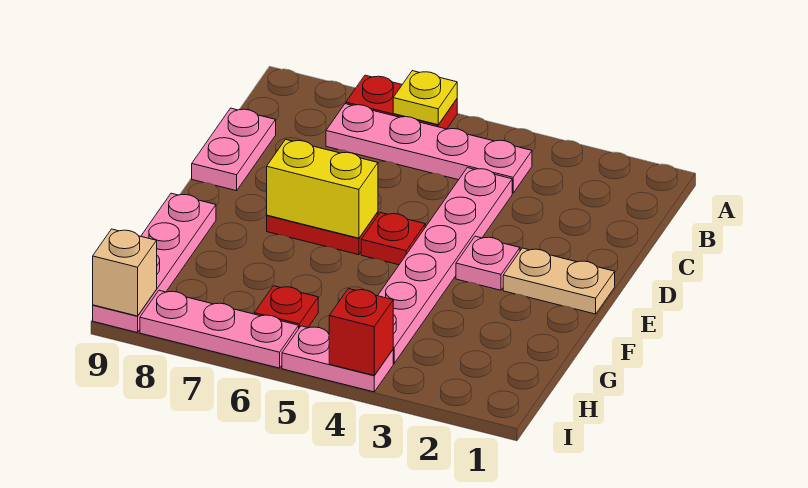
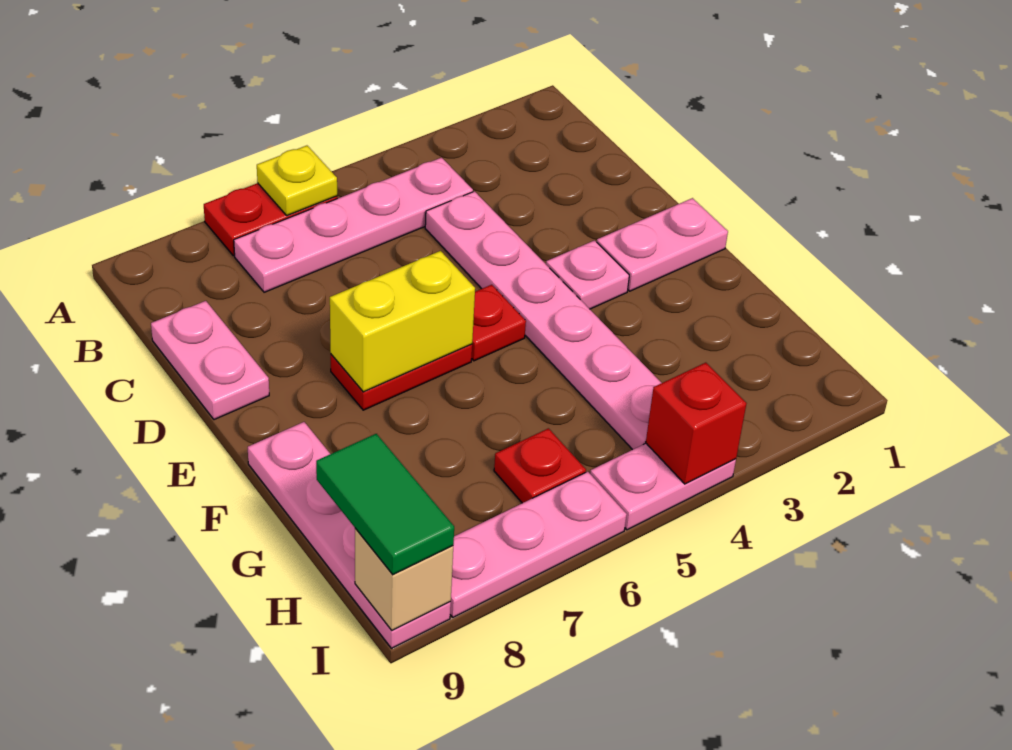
tan 1x2 plate [503,248,615,314] -> pink 1x2 plate [597,198,728,291]
none -> green 1x2 tile [316,434,454,575]

